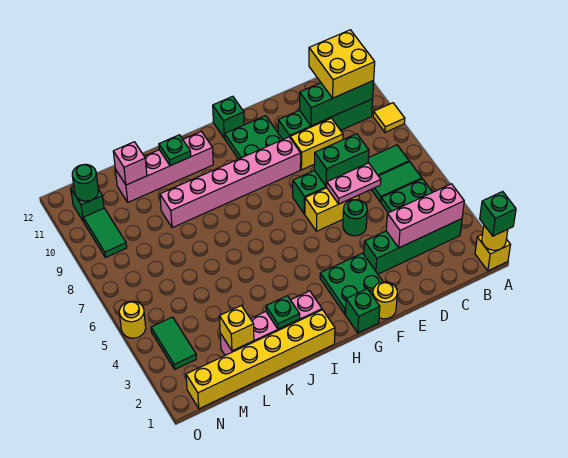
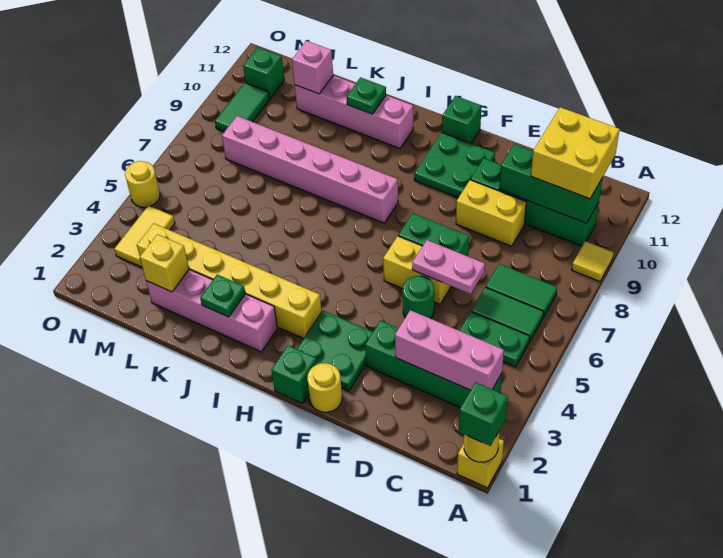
green 1x2 brick [314,134,369,187] -> none
pink 1x6 brick [160,137,301,228] -> pink 1x6 brick moved to [222,116,398,223]
yellow 1x6 brick [186,310,335,409] -> yellow 1x6 brick moved to [137,223,322,339]
green 1x2 tile [151,317,196,369] -> yellow 1x2 tile [114,206,175,267]
green 1x1 round brick [72,164,98,201] -> none

